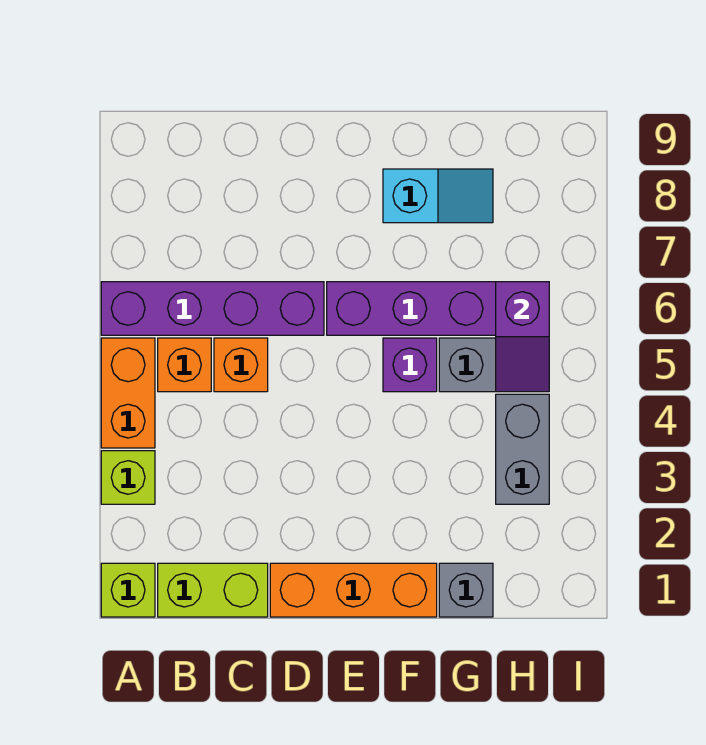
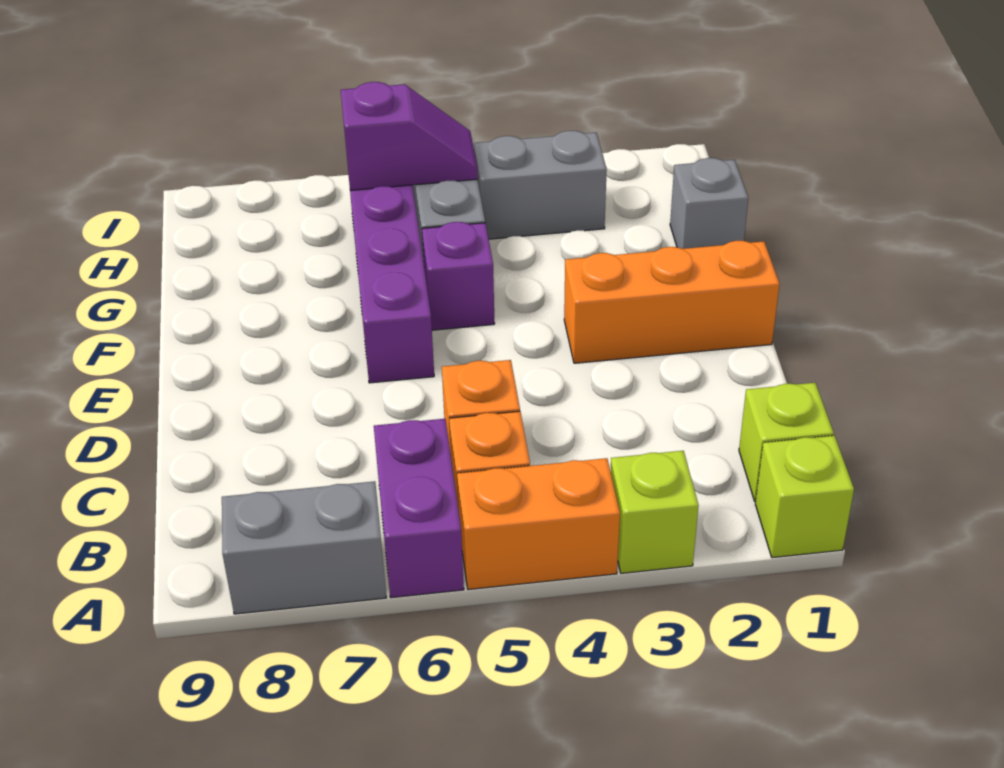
purple 1x4 brick [101,282,324,335] -> purple 1x2 brick [374,419,464,598]
none -> grey 1x2 brick [222,481,387,614]
lime 1x2 brick [158,563,268,617] -> lime 1x1 brick [739,383,834,501]
orange 1x3 brick [270,563,437,617] -> orange 1x3 brick turned to [564,241,780,363]
cyan 1x2 slope [383,169,493,223] -> none

